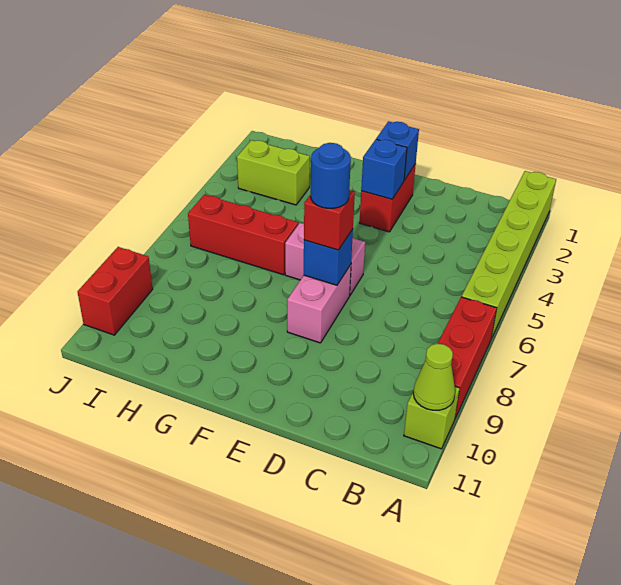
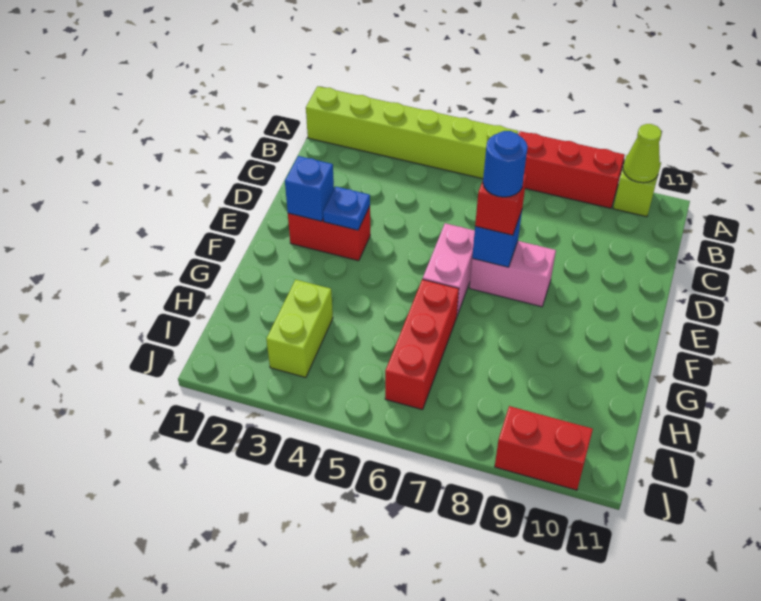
blue 1x1 brick [361,139,407,199] -> blue 1x1 plate [323,187,370,230]

